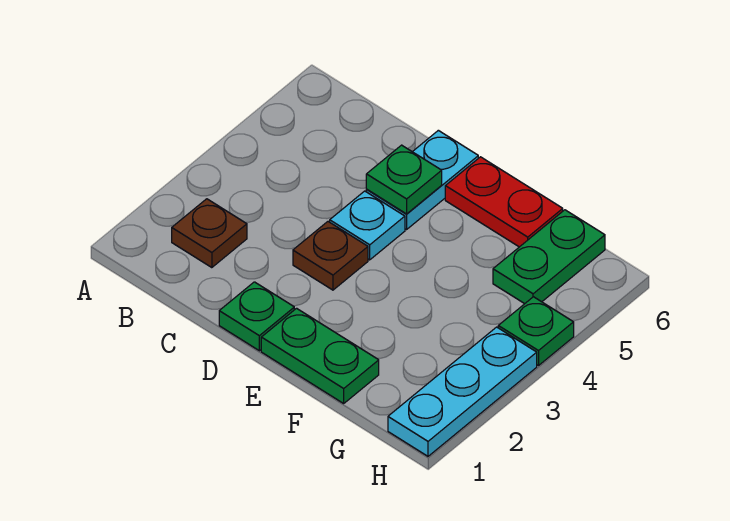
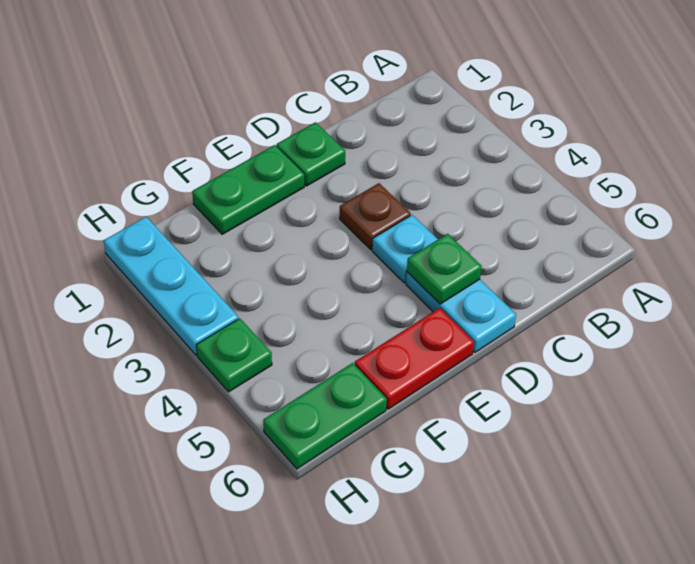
brown 1x1 plate [172,199,247,268] -> none
green 1x2 plate [493,210,605,304] -> green 1x2 plate turned to [263,363,387,469]

